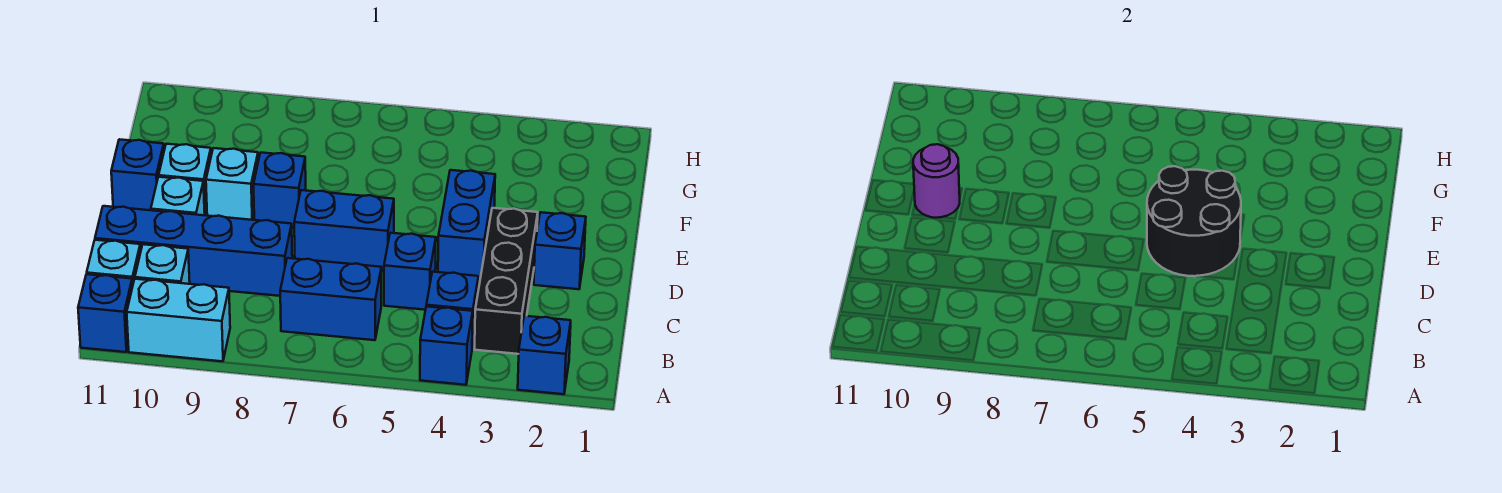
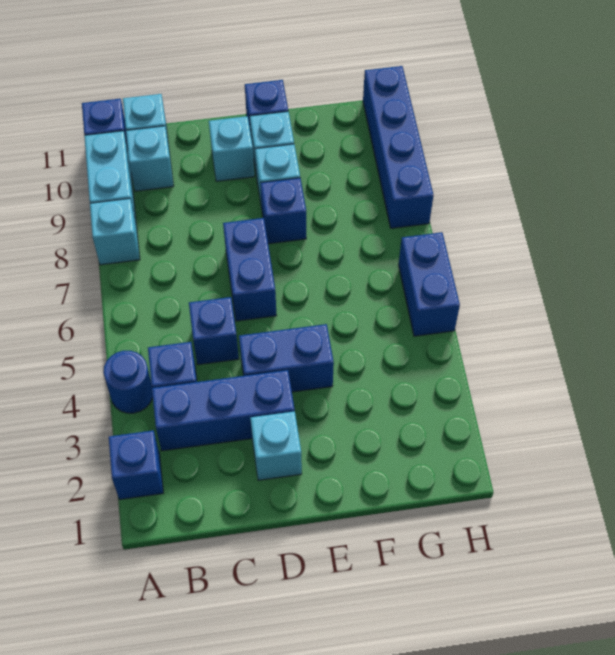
blue 1x1 brick [420,307,473,385] -> blue 1x1 round brick [103,351,153,413]
none -> cyan 1x1 brick [90,198,140,265]
black 1x3 brick [475,208,538,354] -> blue 1x3 brick [152,370,295,451]
blue 1x2 brick [280,258,381,340] -> blue 1x2 brick moved to [399,232,460,336]
blue 1x4 brick [95,206,292,296] -> blue 1x4 brick moved to [363,66,434,228]
blue 1x1 brick [534,212,586,289] -> cyan 1x1 brick [250,411,302,480]
black 2x2 round brick [1147,166,1241,276] -> none
purple 1x1 round brick [913,144,960,218] -> none

